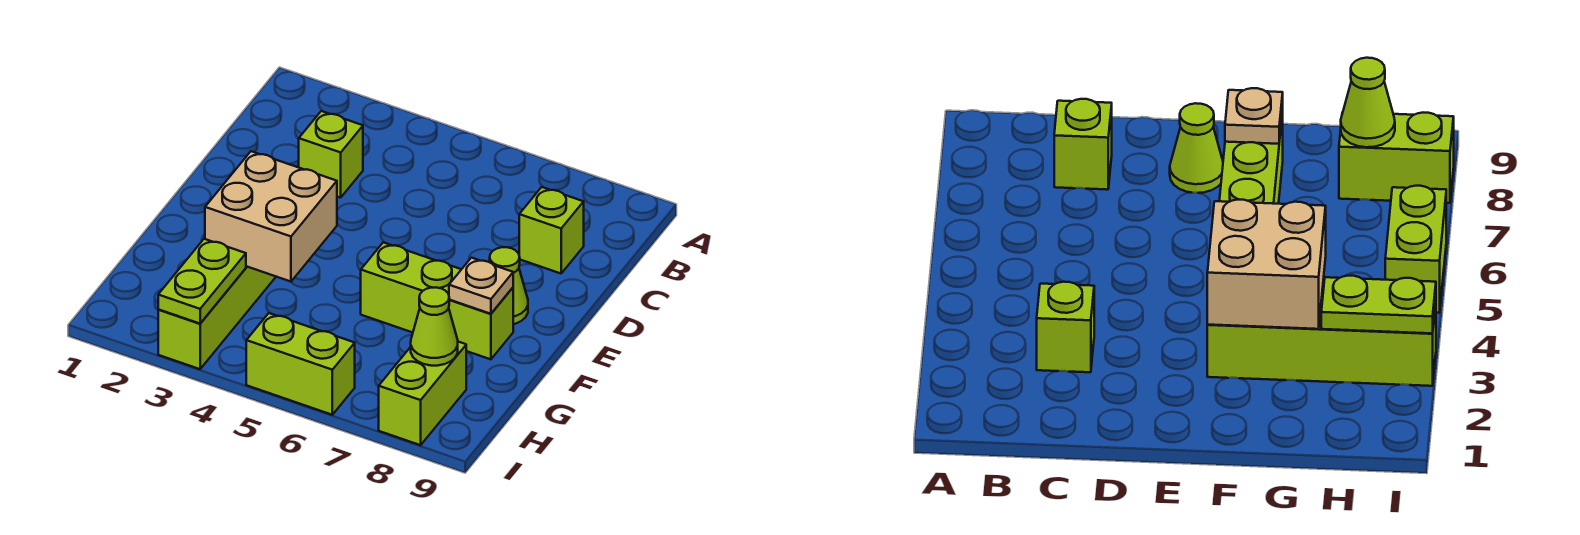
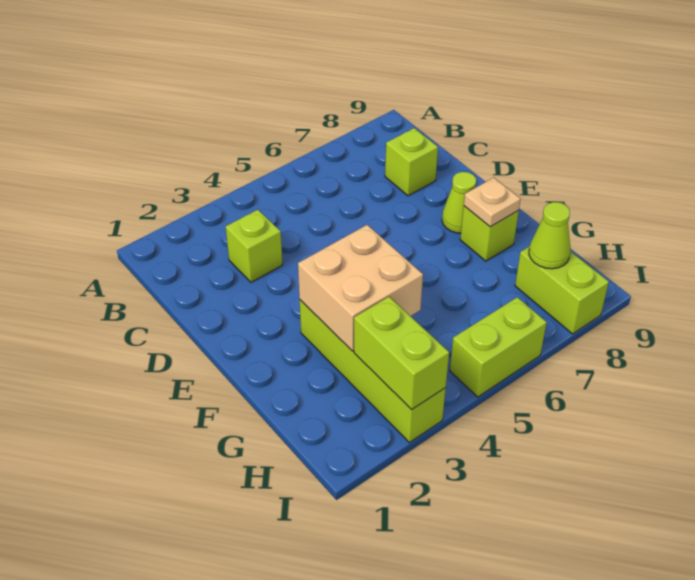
lime 1x3 brick [361,242,513,359] -> lime 1x1 brick [460,206,519,261]
lime 1x2 plate [158,239,246,324] -> lime 1x2 brick [354,297,449,410]

